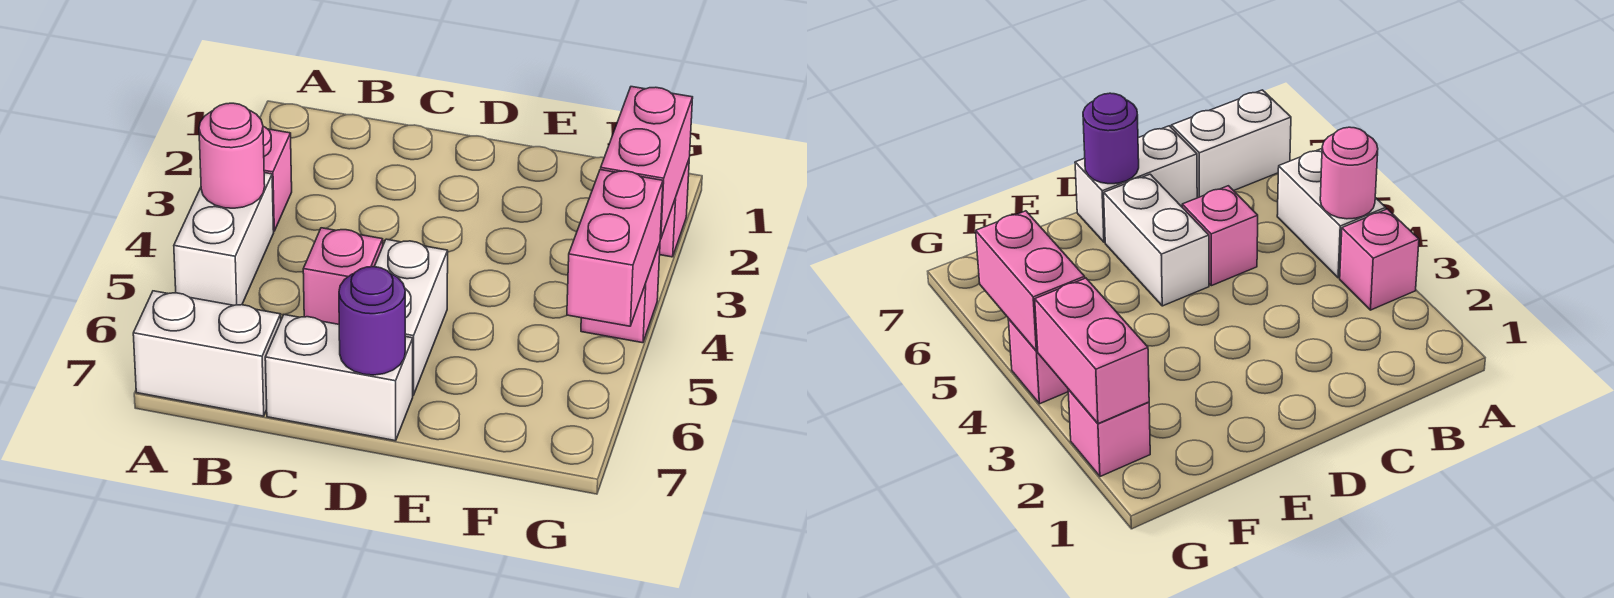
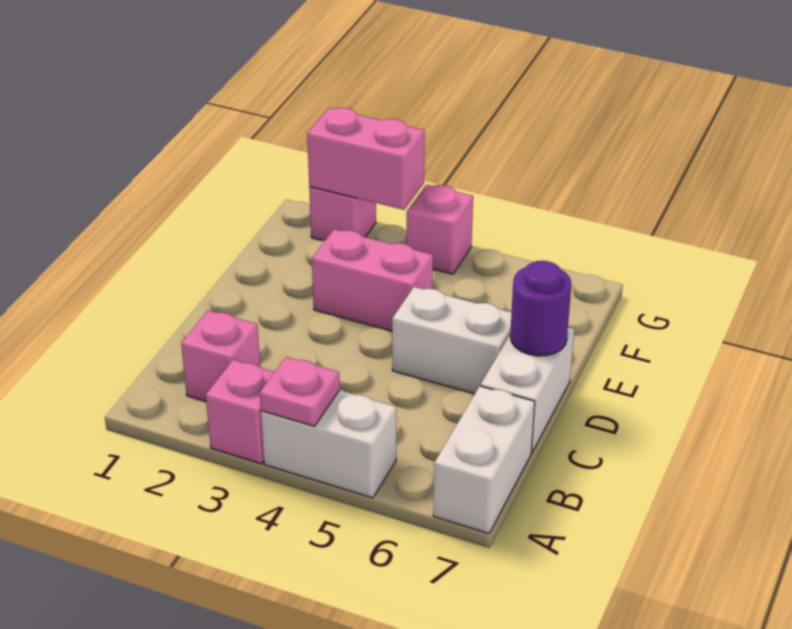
pink 1x1 round brick [199,103,265,208] -> pink 1x1 plate [260,357,340,426]
pink 1x1 brick [303,228,383,324] -> pink 1x1 brick moved to [181,310,260,401]
pink 1x2 brick [567,170,663,326] -> pink 1x2 brick moved to [312,229,433,331]

